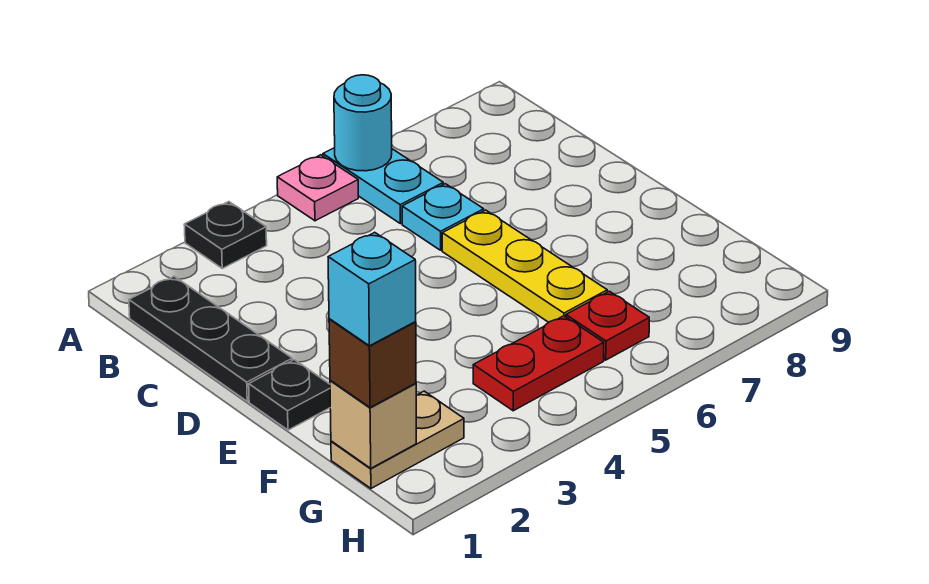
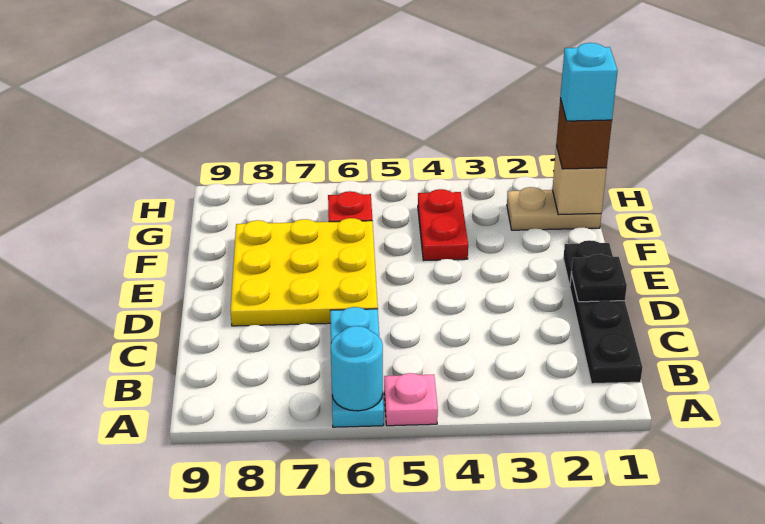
black 1x1 plate [184,202,267,268] -> black 1x1 plate moved to [571,254,627,302]
yellow 1x3 plate [442,210,607,322] -> yellow 3x3 plate [231,218,378,326]
red 1x2 plate [473,316,604,411] -> red 1x2 plate turned to [418,189,468,260]

